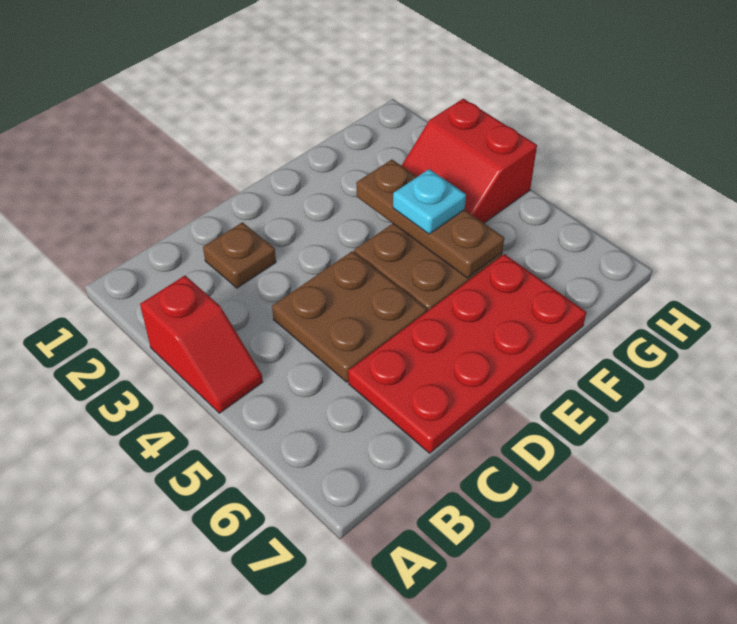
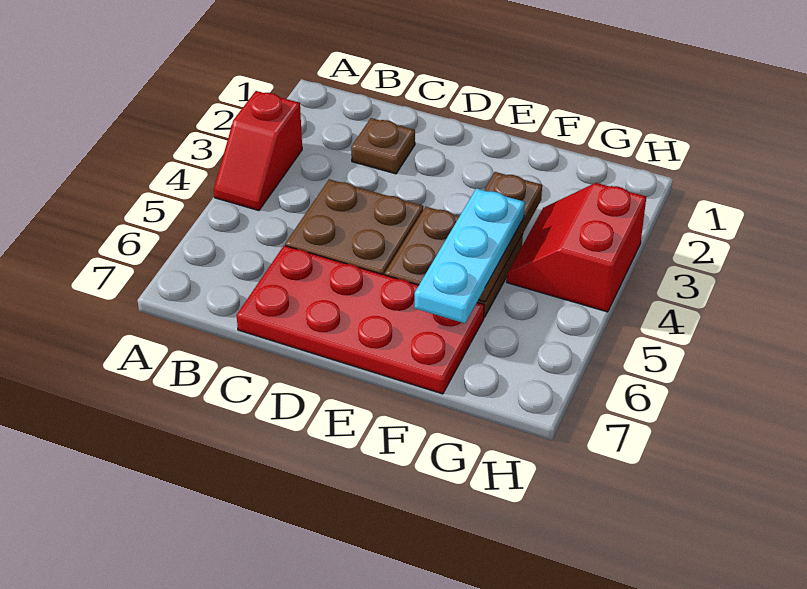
cyan 1x1 plate [393,169,466,234] -> cyan 1x3 plate [414,188,525,323]

